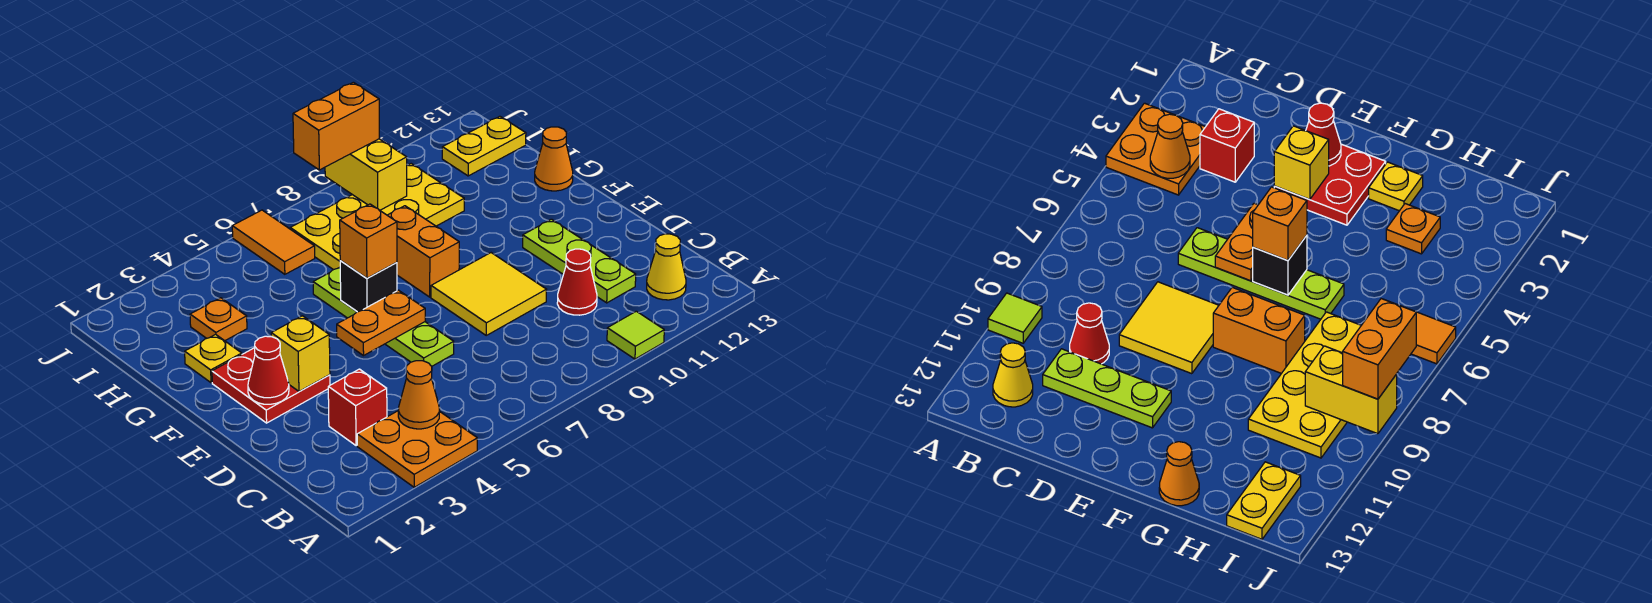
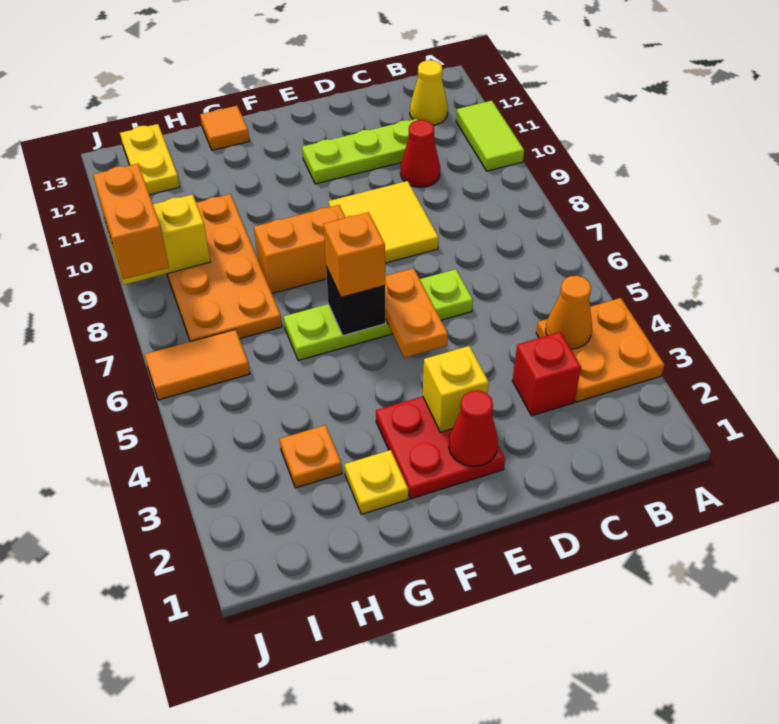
lime 1x1 tile [607,311,664,359] -> lime 1x2 tile [456,101,524,171]
orange 1x1 cone [535,127,573,191] -> orange 1x1 tile [200,106,249,150]
yellow 2x4 plate [290,164,464,270] -> orange 2x4 plate [167,194,282,342]

